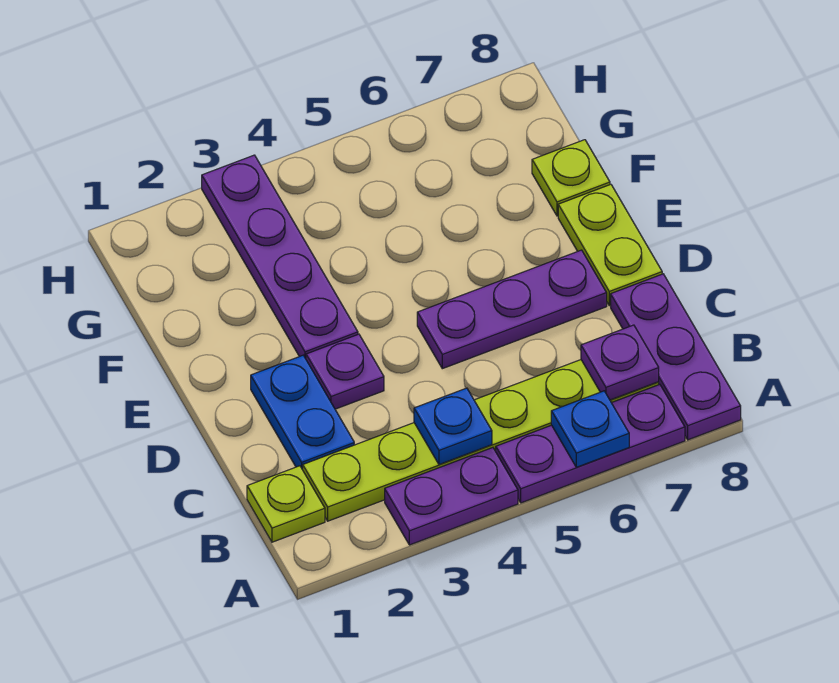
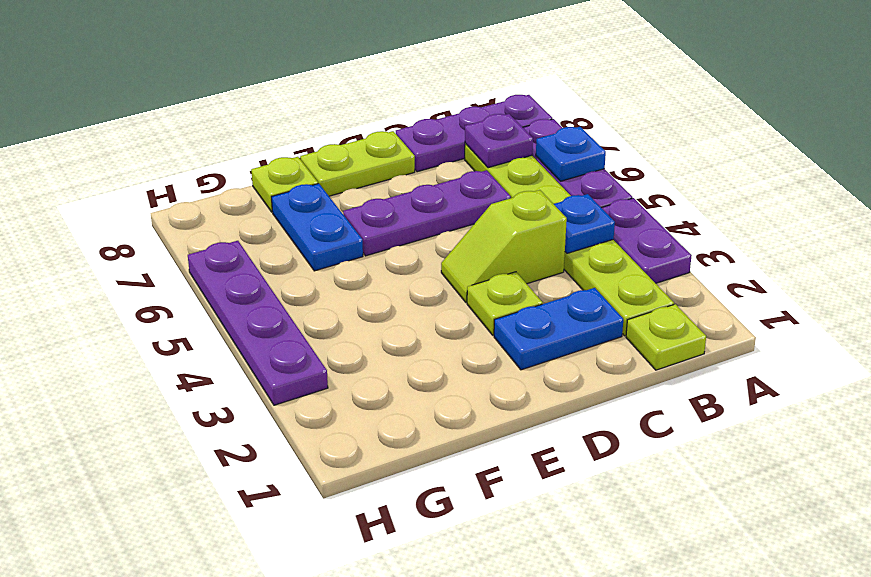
none -> lime 1x2 slope [441,190,567,302]
purple 1x1 plate [306,334,384,409] -> lime 1x1 plate [467,272,543,335]
purple 1x3 plate [417,250,607,369] -> purple 1x3 plate turned to [343,170,511,256]
purple 1x4 plate [202,155,358,359] -> purple 1x4 plate turned to [188,241,328,405]
none -> blue 1x2 plate [272,184,363,271]

